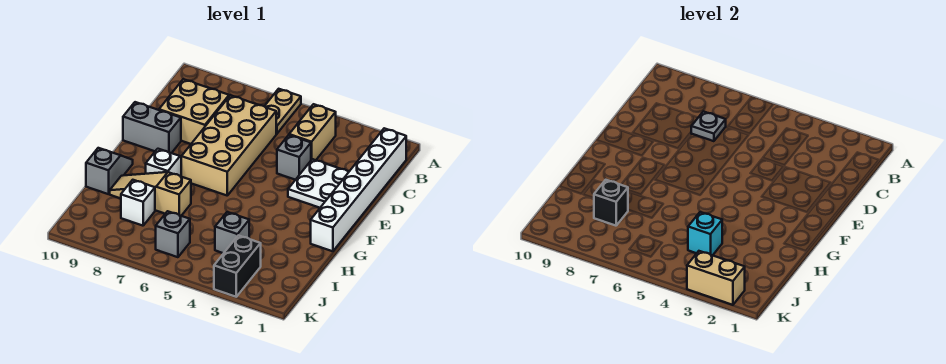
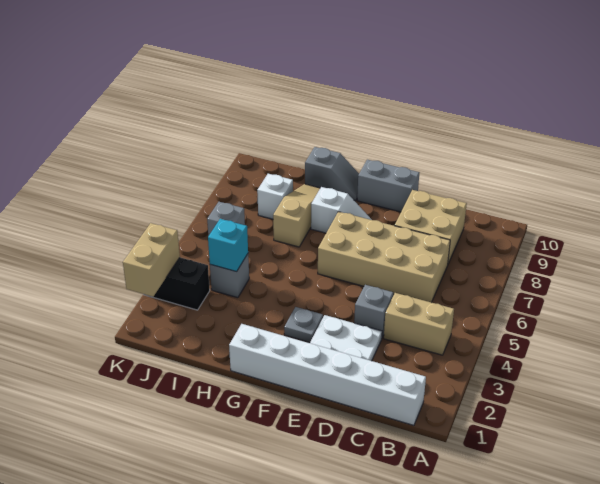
tan 1x2 plate [264,89,301,134] -> none
grey 1x1 plate [691,111,726,141] -> grey 1x1 plate moved to [284,307,323,342]
grey 1x2 brick [123,102,181,153] -> grey 1x2 brick turned to [357,160,419,212]
black 1x1 brick [594,180,628,226] -> none

